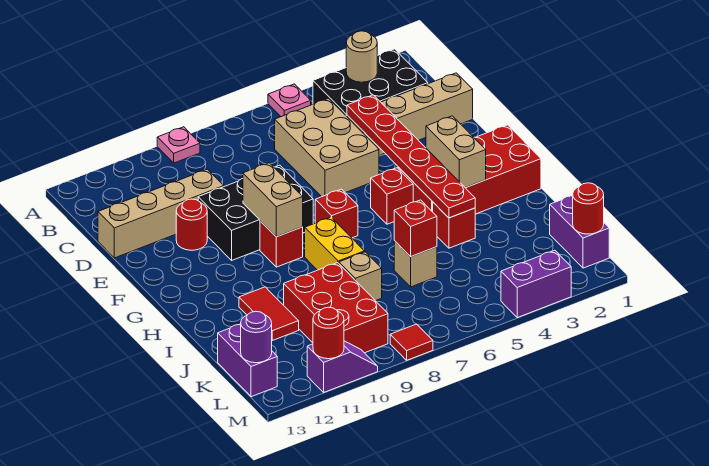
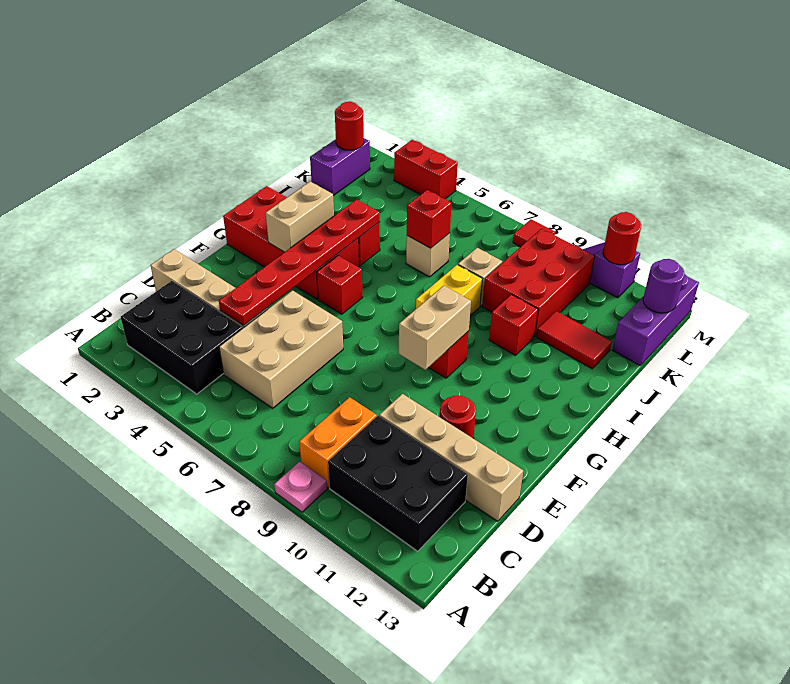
pink 1x1 plate [268,84,311,117] -> none
tan 1x1 round brick [346,31,377,82] -> none
none -> orange 1x2 brick [299,397,377,488]
black 2x3 brick [198,165,313,260] -> black 2x3 brick moved to [328,416,468,551]
red 1x1 brick [315,189,358,238] -> red 1x1 brick moved to [489,294,538,355]
red 1x2 tile [239,287,299,340] -> red 1x2 tile turned to [537,311,612,369]
purple 1x2 brick [218,324,277,397] -> purple 1x3 brick [612,274,699,366]
purple 1x2 brick [501,250,571,318] -> red 1x2 brick [394,140,458,199]

